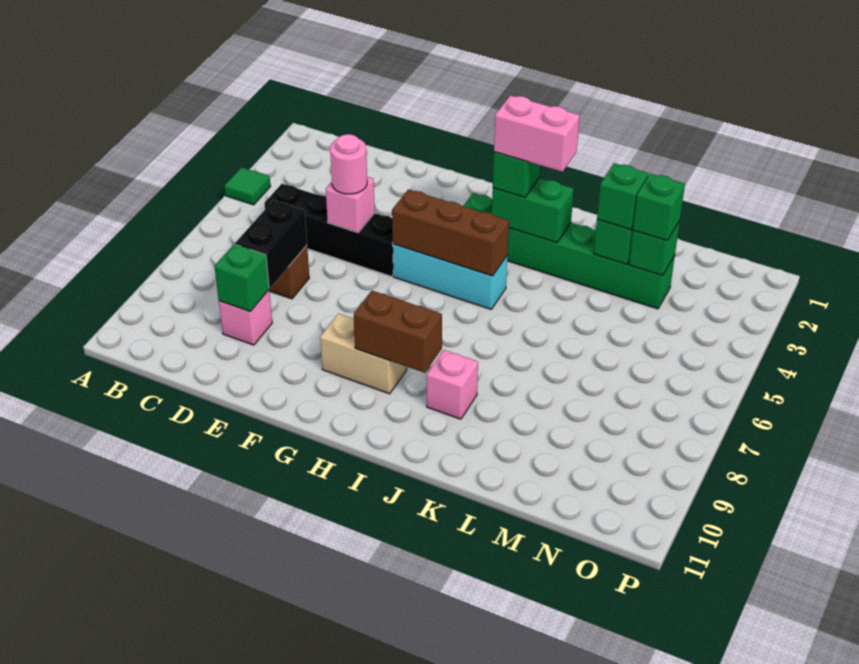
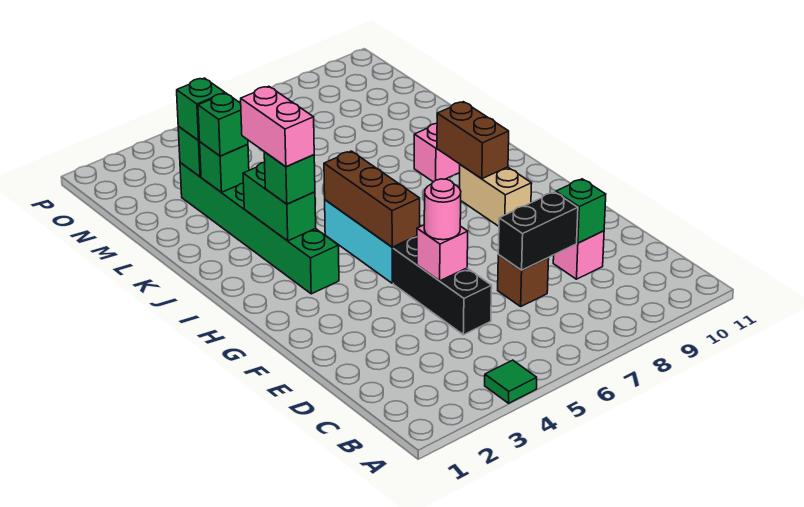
black 1x4 brick [264,184,393,277] -> black 1x3 brick [393,237,492,335]

